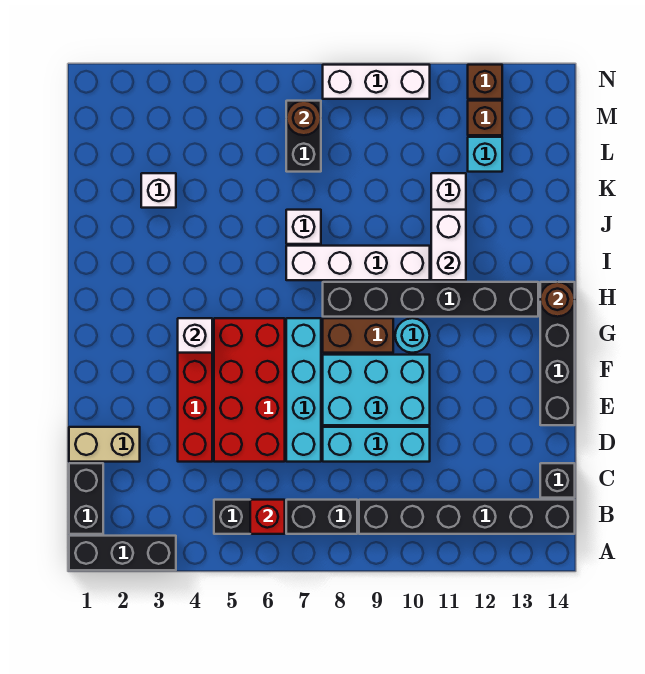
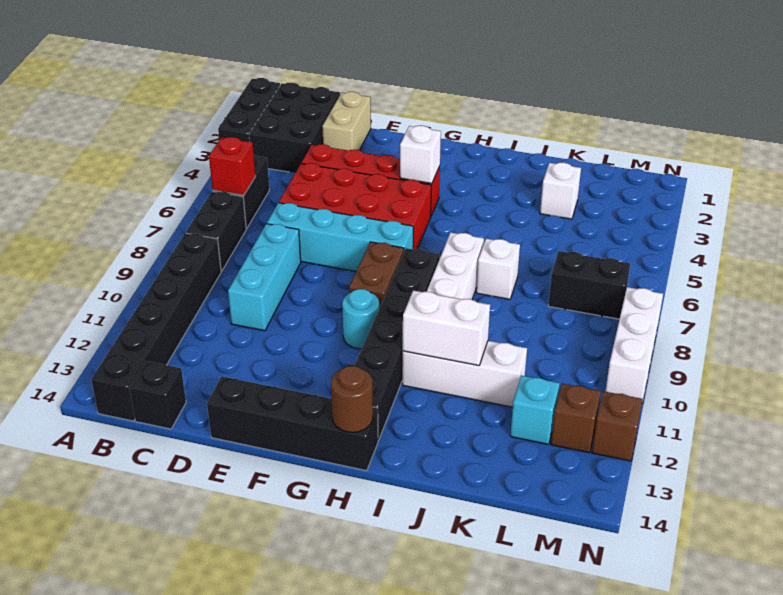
black 1x2 brick [69,463,103,534] -> black 2x3 brick [249,83,340,172]
cyan 2x3 brick [323,355,430,425] -> none
brown 1x1 round brick [286,101,321,135] -> none

